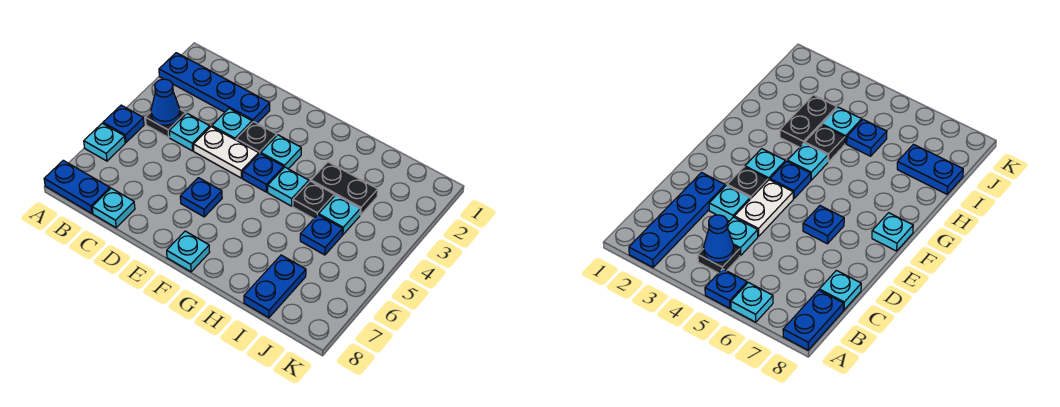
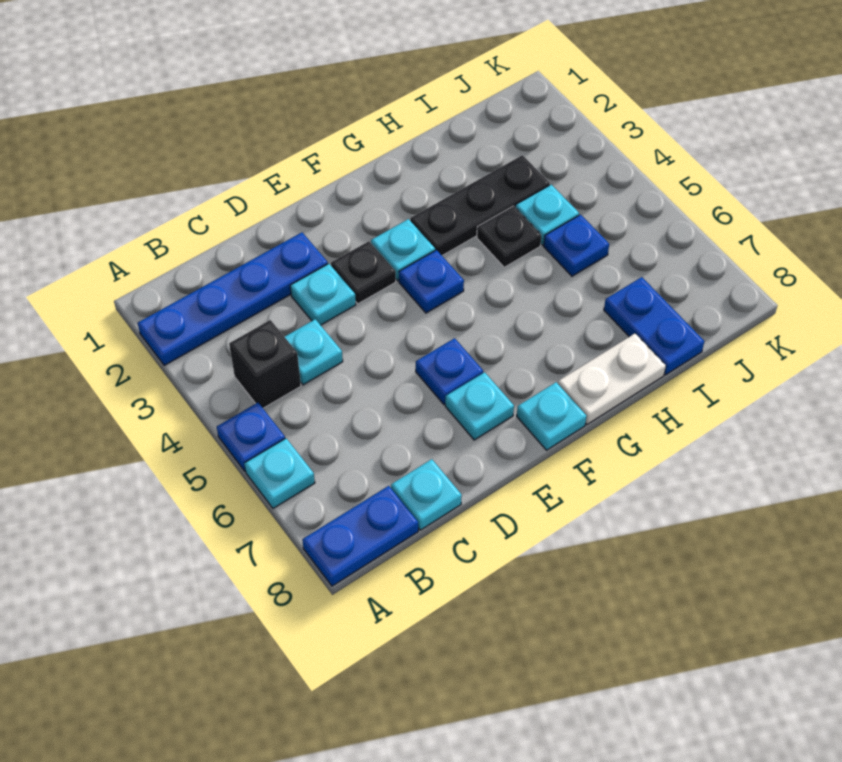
black 1x1 plate [146,110,186,137] -> black 1x1 brick [229,320,301,408]
blue 1x1 cone [151,79,180,125] -> none
white 1x2 plate [193,127,259,178] -> white 1x2 plate moved to [558,334,666,425]
cyan 1x1 plate [268,167,309,206] -> cyan 1x1 plate moved to [445,372,514,440]
black 1x2 plate [311,162,378,215] -> black 1x3 plate [410,155,550,255]

